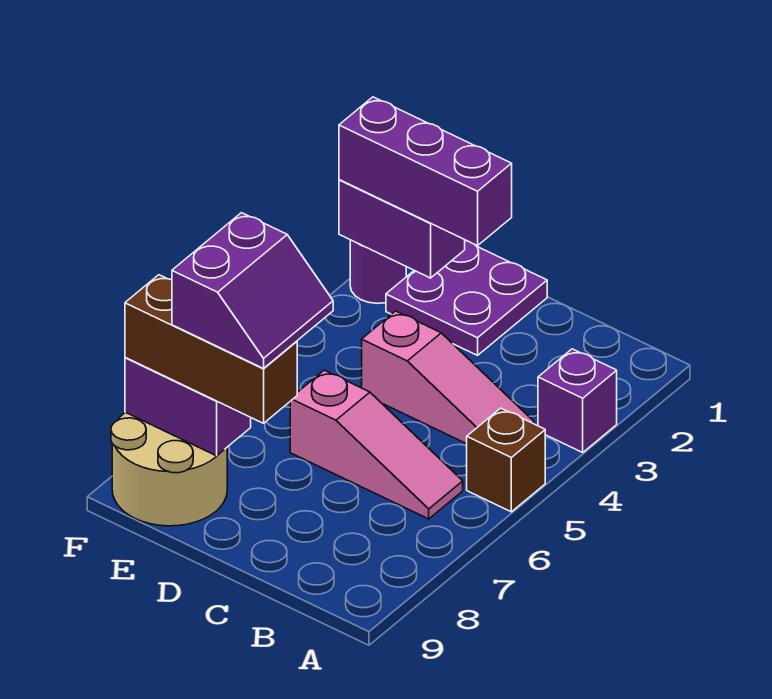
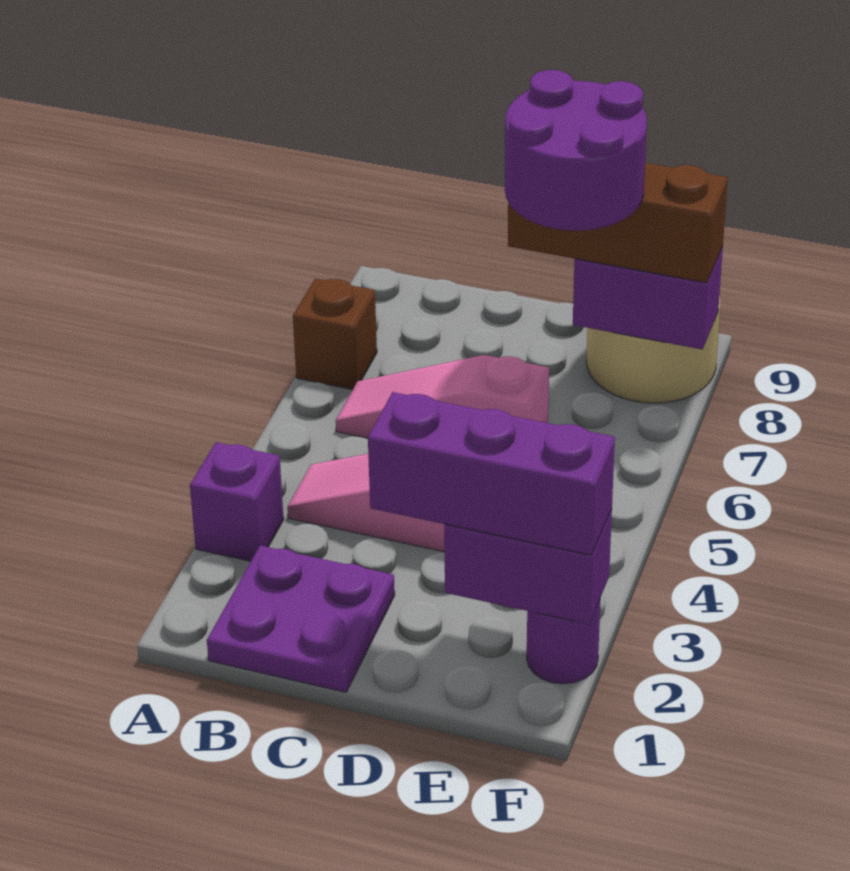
brown 1x1 brick [467,408,545,512] -> brown 1x1 brick moved to [293,279,377,390]
purple 2x2 plate [386,241,547,355] -> purple 2x2 plate moved to [207,546,395,692]
purple 2x2 slope [172,213,333,368] -> purple 2x2 round brick [505,70,647,231]

